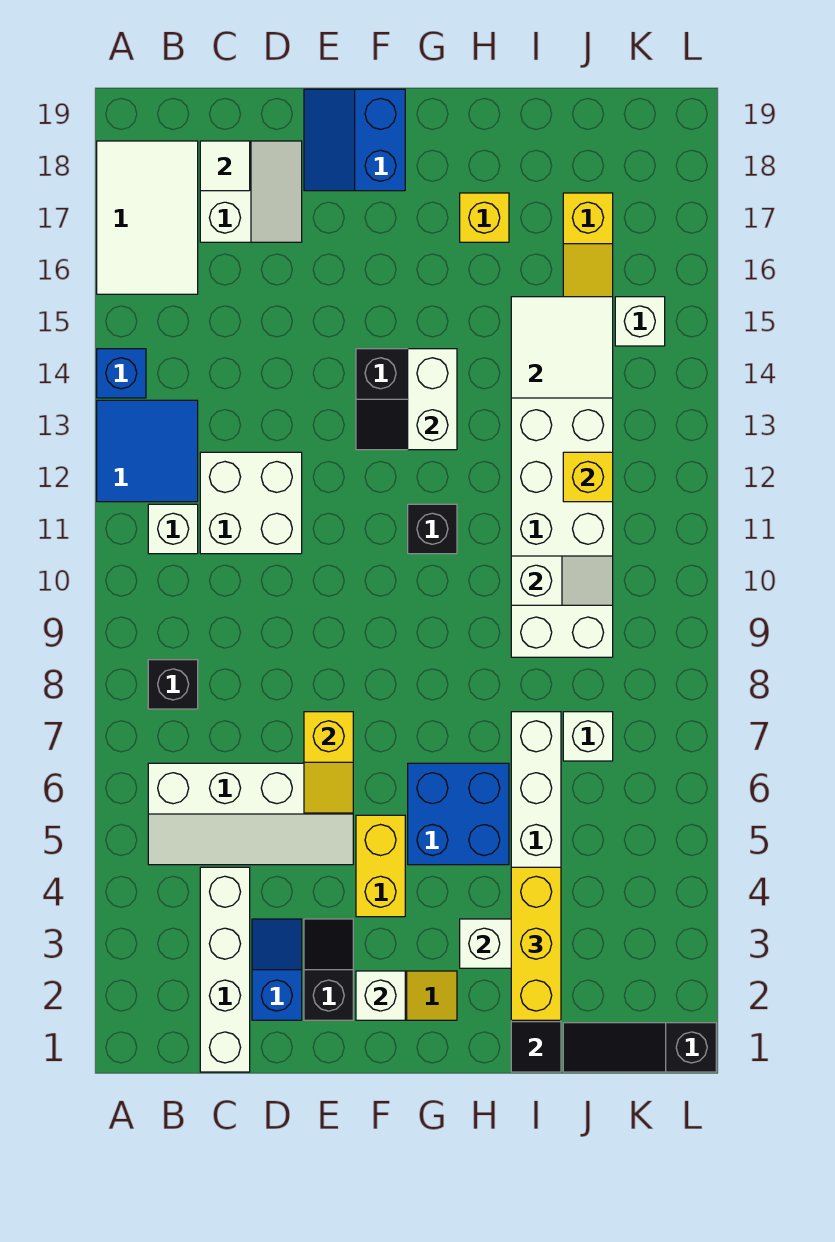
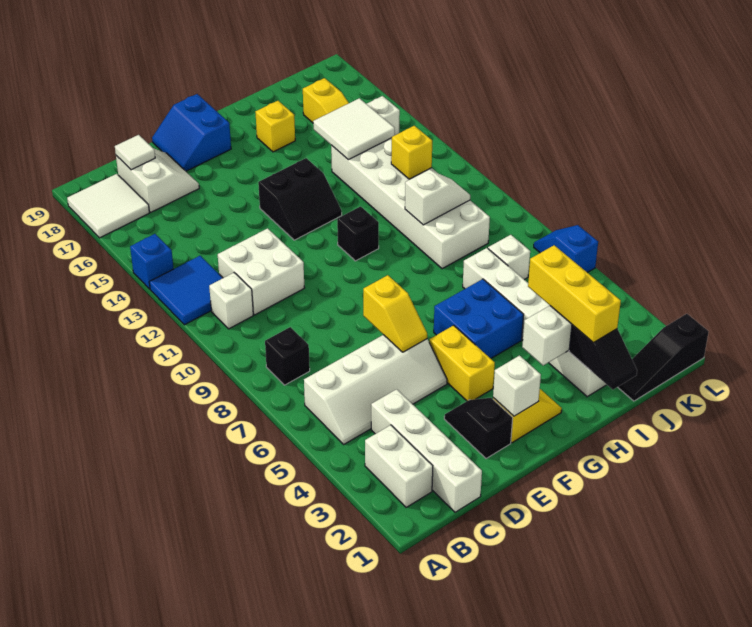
white 2x3 tile [97,141,198,294] -> white 2x2 tile [67,174,149,238]
blue 1x2 slope [252,919,302,1020] -> blue 1x2 slope moved to [534,225,598,273]
white 1x2 brick [408,349,457,450] -> white 1x2 brick moved to [365,425,433,507]

